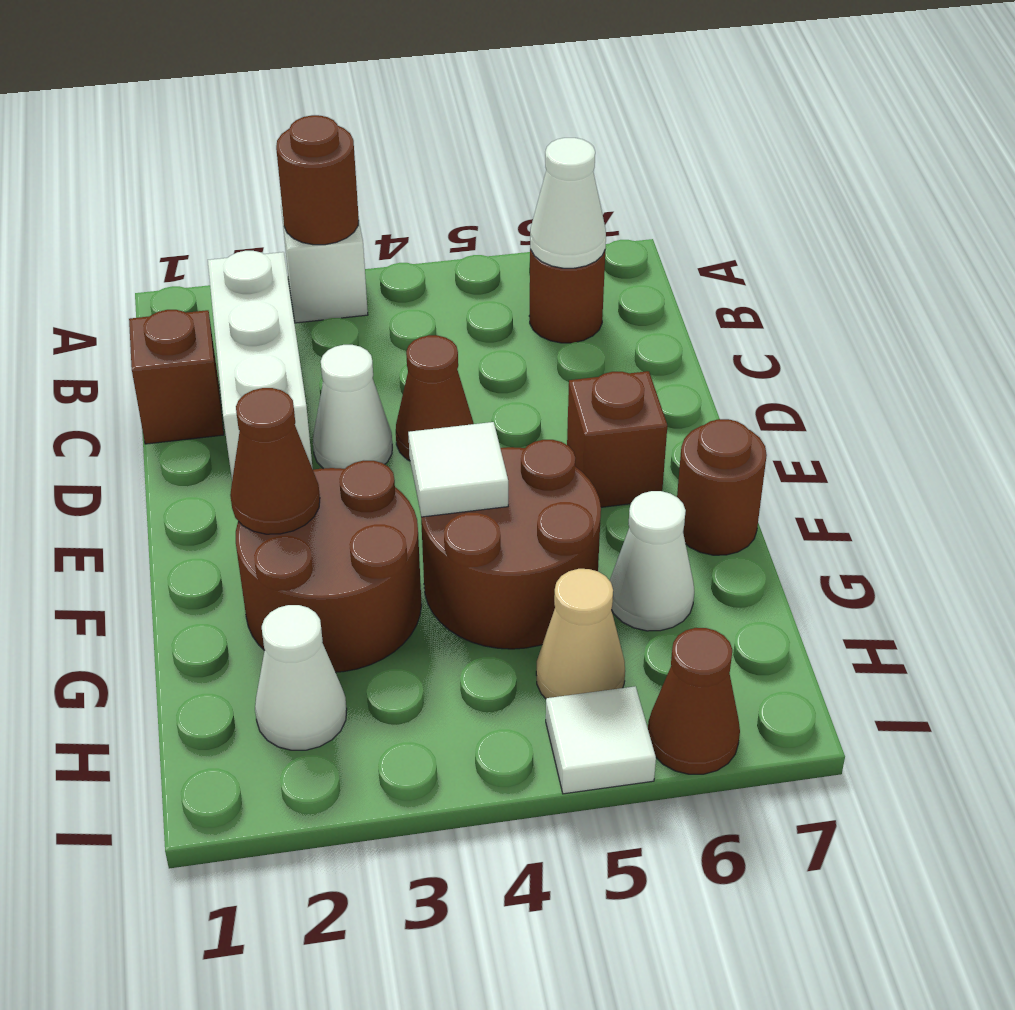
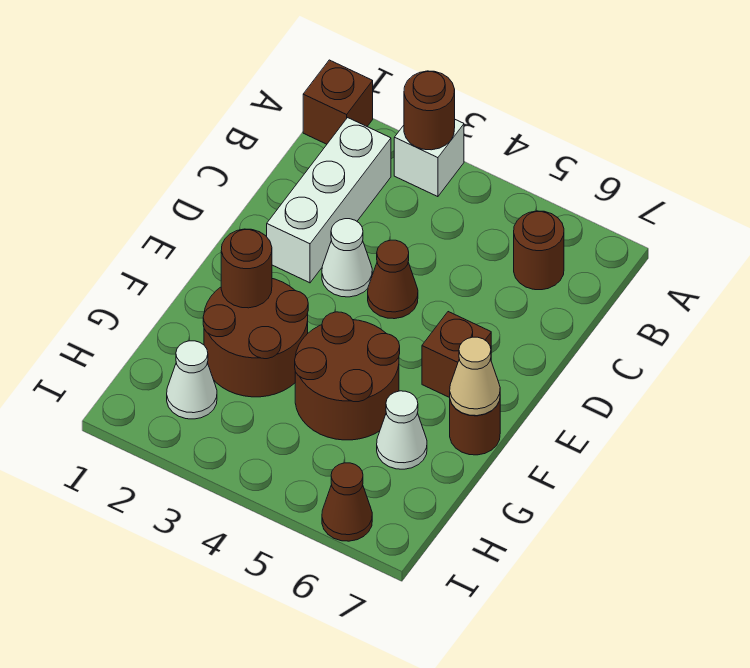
white 1x1 cone [530,138,606,268] -> none
brown 1x1 brick [129,310,224,444] -> brown 1x1 brick moved to [303,60,373,144]
brown 1x1 cone [230,388,320,534] -> brown 1x1 round brick [221,229,272,308]
white 1x1 tile [408,422,508,517] -> none
tan 1x1 cone [536,569,625,699] -> tan 1x1 cone moved to [450,337,500,416]
white 1x1 tile [546,686,656,794] -> none

